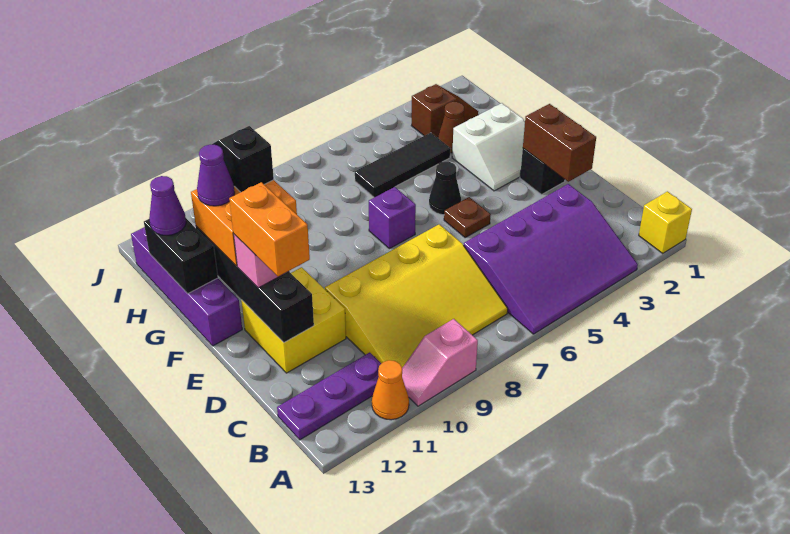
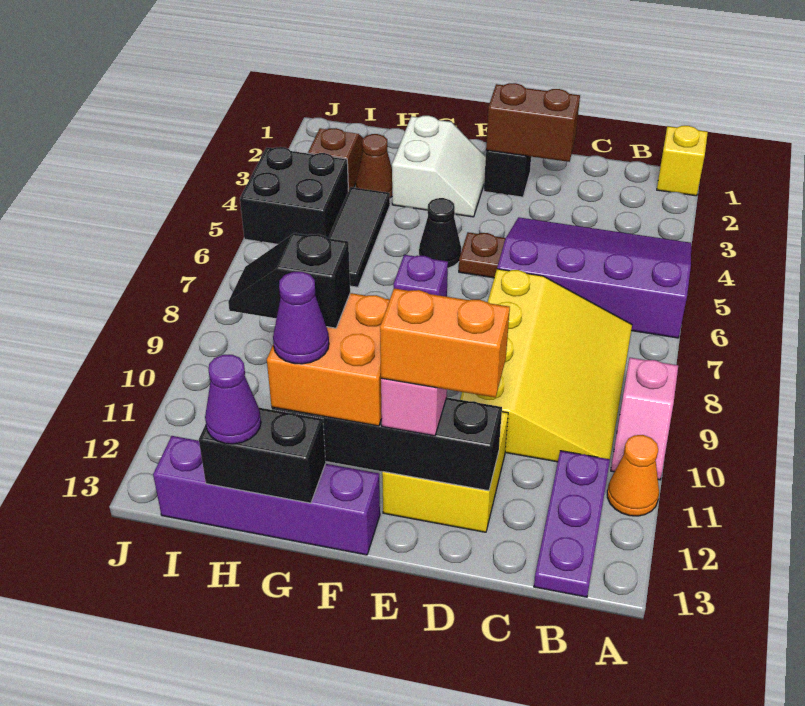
purple 3x4 slope [464,184,638,334] -> purple 3x4 slope turned to [497,217,691,338]
none -> black 2x2 brick [240,147,348,244]

